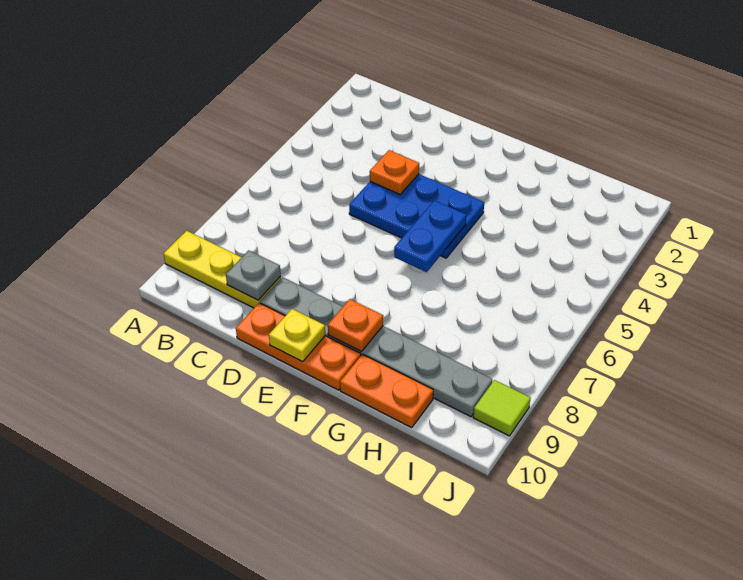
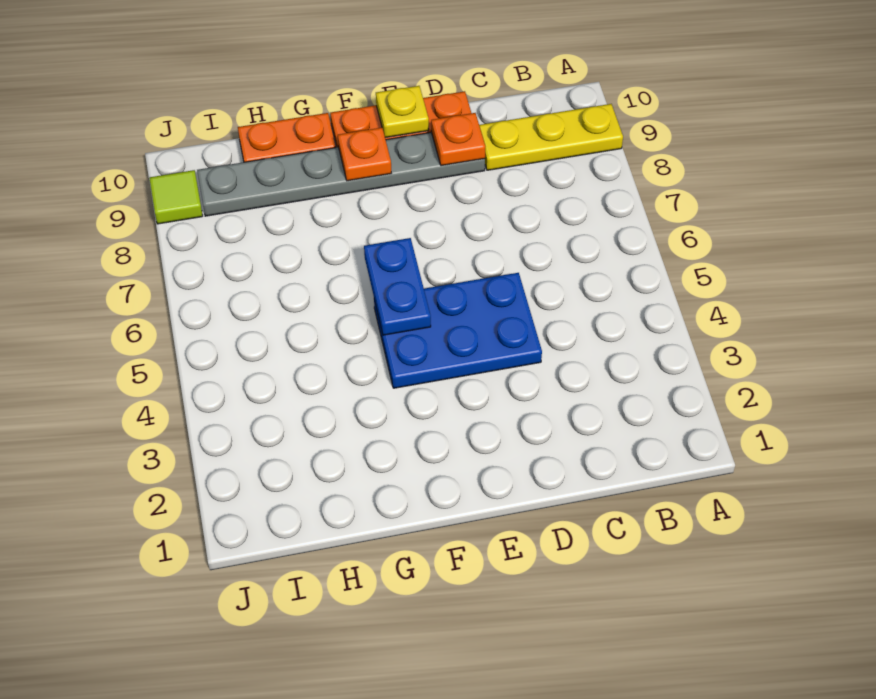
grey 1x1 plate [226,250,281,300] -> none
orange 1x1 plate [370,150,419,194] -> orange 1x1 plate moved to [431,113,485,166]

